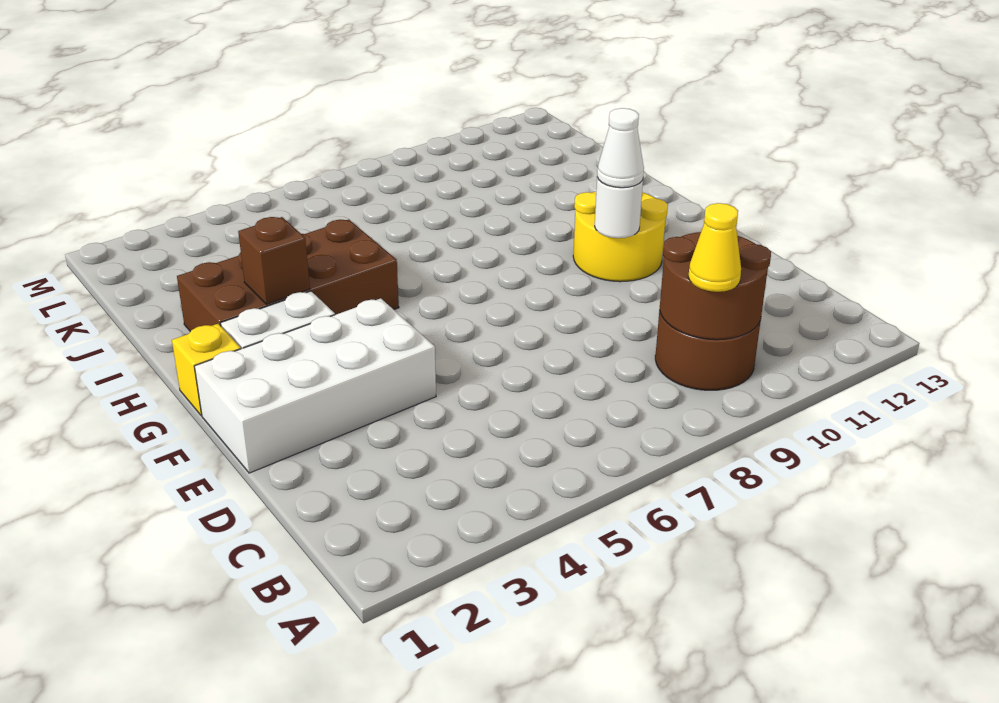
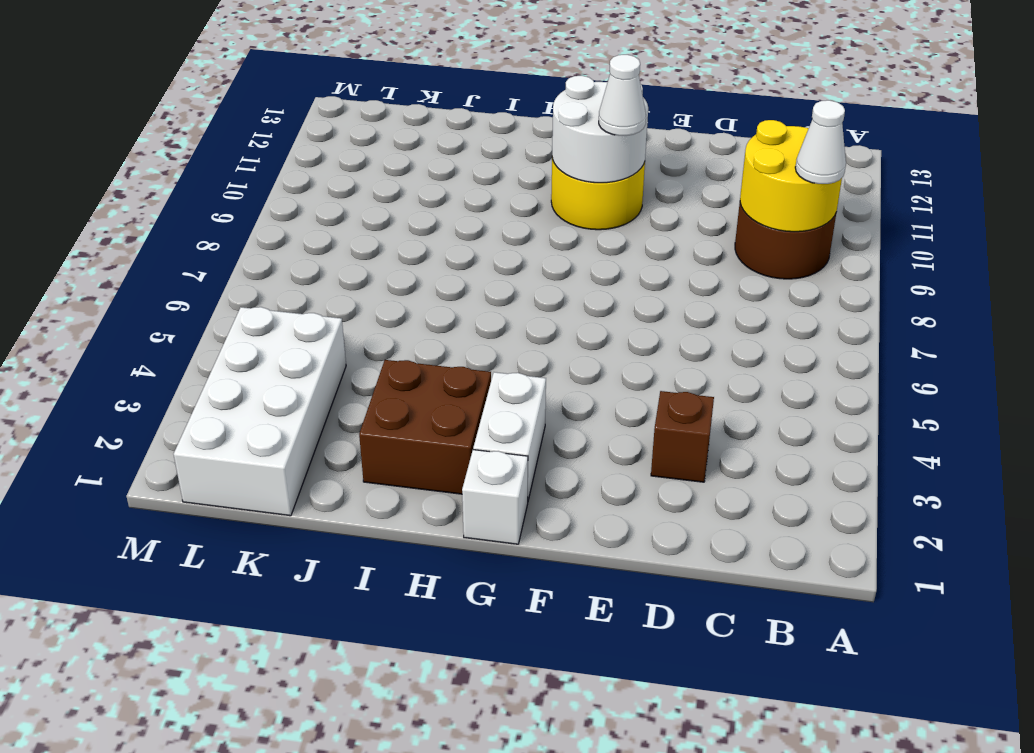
brown 2x2 round brick [660,232,771,340] -> yellow 2x2 round brick [740,120,842,232]
yellow 1x1 cone [688,203,741,292] -> white 1x1 cone [795,100,846,184]
white 2x4 brick [194,298,436,473] -> white 2x4 brick moved to [174,307,346,516]
white 1x1 round brick [595,177,643,238] -> white 2x2 round brick [552,76,648,183]
yellow 1x1 brick [172,324,241,416] -> white 1x1 brick [462,450,528,544]
brown 2x4 brick [177,220,399,331] -> brown 2x2 brick [359,360,491,494]
brown 1x1 brick [238,217,310,304] -> brown 1x1 brick moved to [651,391,714,482]

